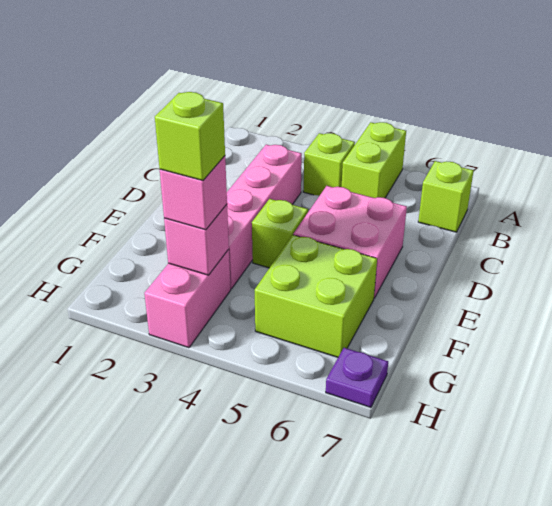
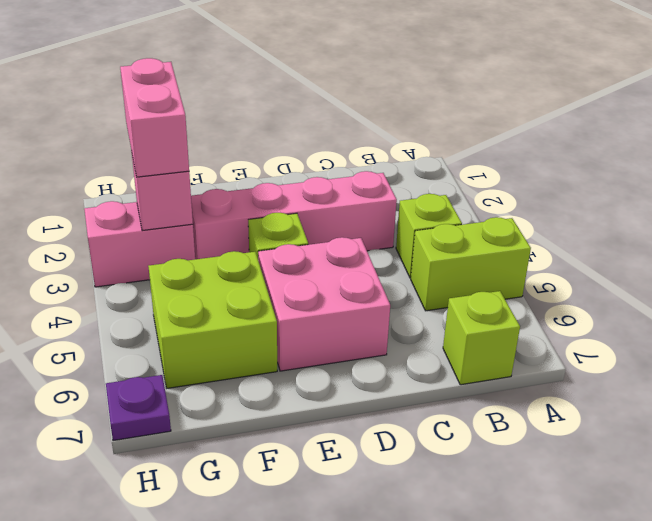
pink 1x1 brick [160,156,227,230] -> pink 1x2 brick [120,58,189,177]
lime 1x1 brick [155,92,225,181] -> none

